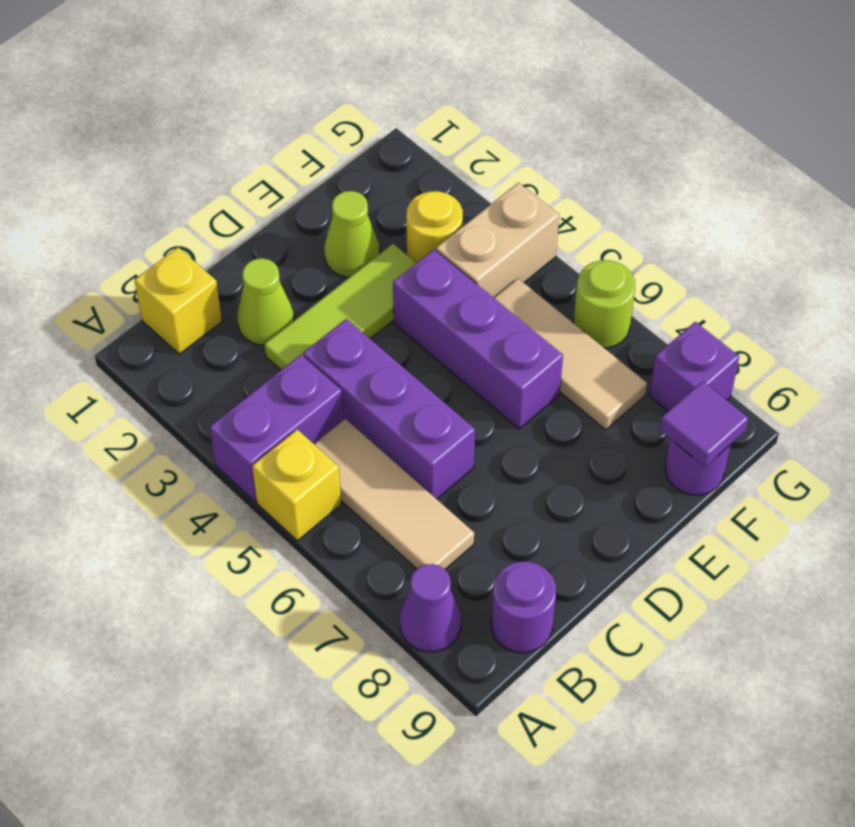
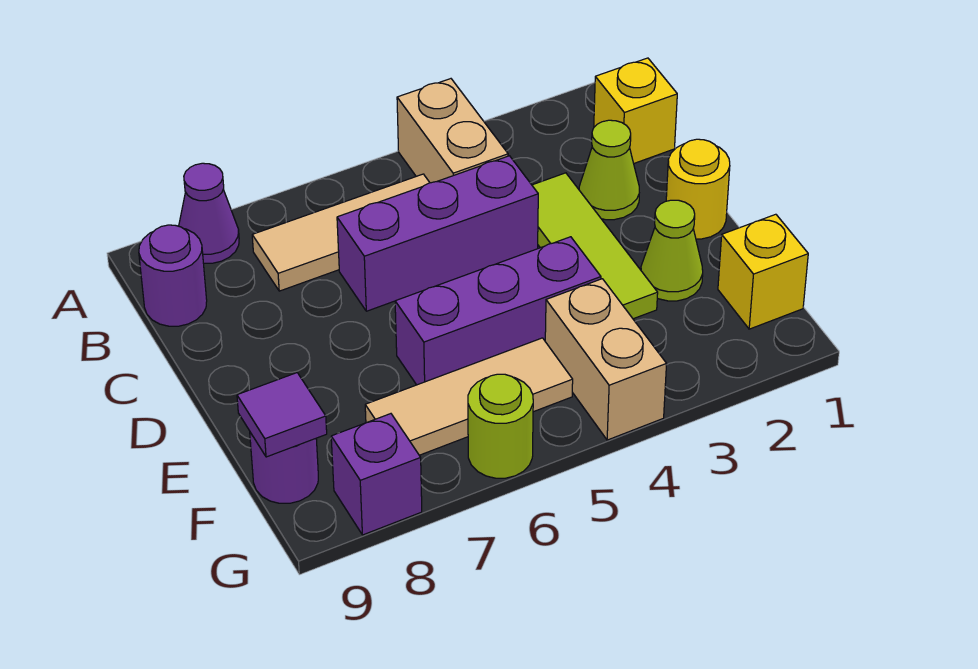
purple 1x2 brick [210,355,343,502] -> tan 1x2 brick [397,79,508,183]
yellow 1x1 brick [252,430,341,541] -> yellow 1x1 brick moved to [718,214,808,329]
yellow 1x1 round brick [406,191,463,263] -> yellow 1x1 round brick moved to [666,139,730,239]

